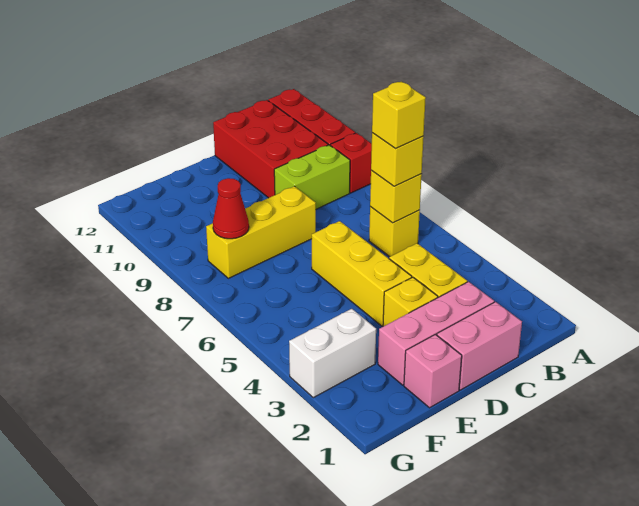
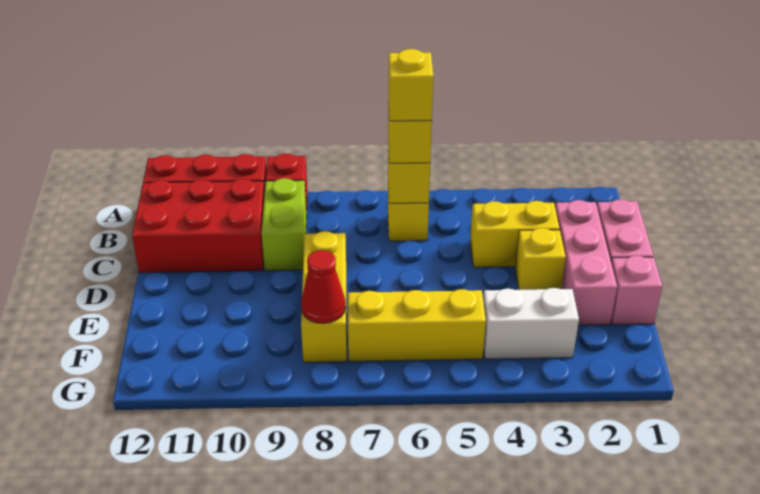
yellow 1x3 brick [312,221,412,326] -> yellow 1x3 brick moved to [348,289,486,361]
white 1x2 brick [289,309,376,398] -> white 1x2 brick turned to [483,288,579,359]

